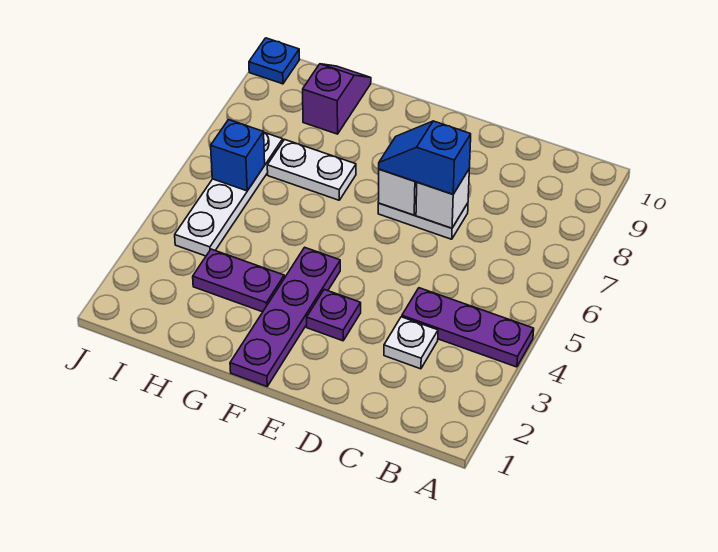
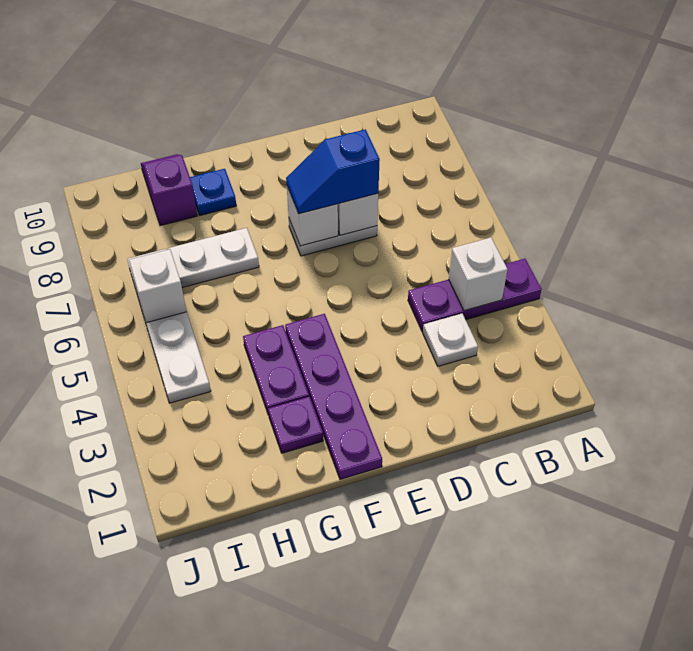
none -> white 1x1 brick [449,238,507,311]
purple 1x1 plate [307,289,361,341] -> purple 1x1 plate moved to [268,397,323,453]
purple 1x2 plate [193,249,284,312] -> purple 1x2 plate turned to [243,325,309,415]
blue 1x1 brick [211,120,265,191] -> white 1x1 brick [129,249,186,323]
blue 1x1 plate [249,38,300,84] -> blue 1x1 plate moved to [190,169,236,216]

